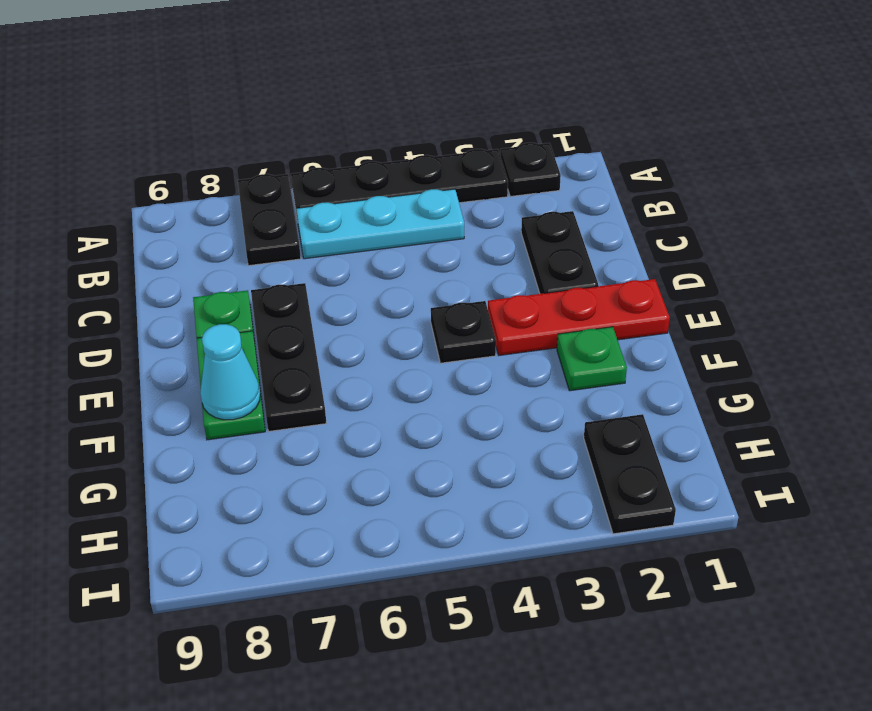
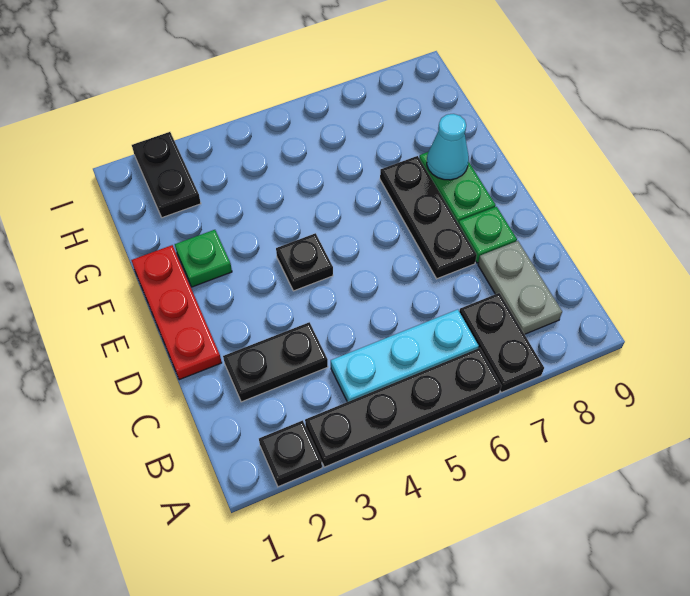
none -> grey 1x2 plate [478,241,562,334]
black 1x2 plate [521,211,598,294] -> black 1x2 plate turned to [223,322,328,402]
red 1x3 plate [488,279,670,355] -> red 1x3 plate turned to [131,245,222,380]

